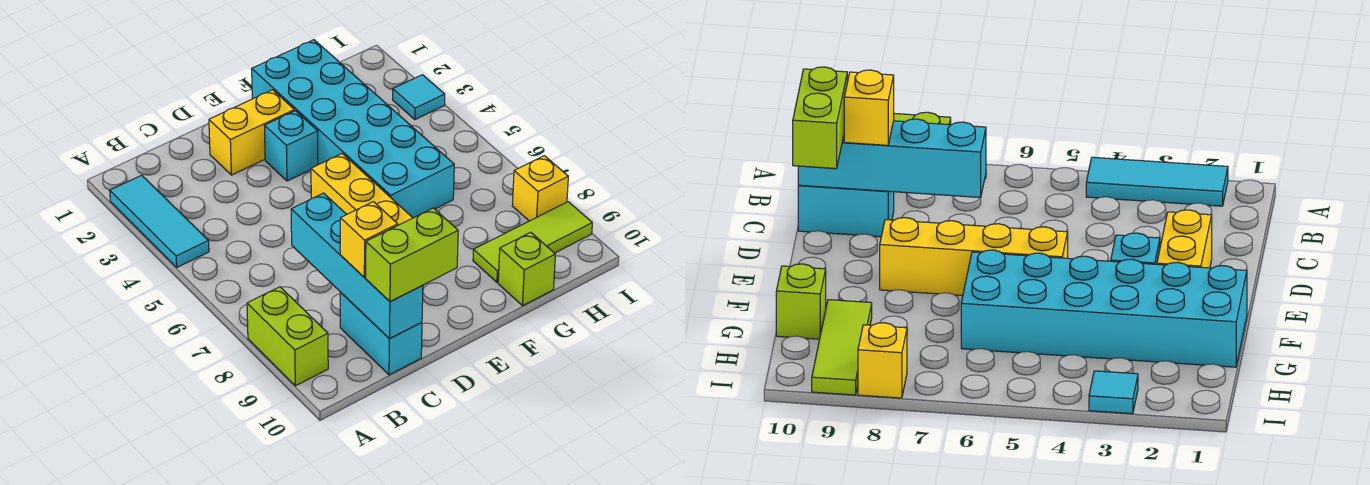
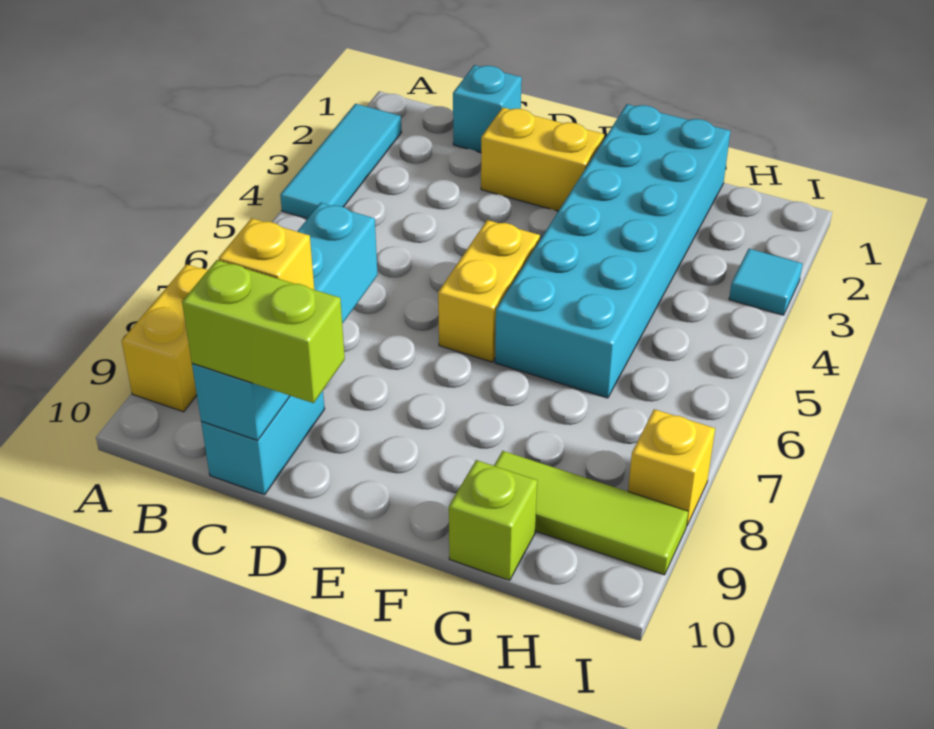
lime 1x2 brick [247,287,328,386] -> yellow 1x2 brick [122,264,208,412]
cyan 1x1 brick [265,111,318,181] -> cyan 1x1 brick moved to [453,65,522,152]
yellow 1x4 brick [311,154,413,225] -> yellow 1x2 brick [438,220,540,362]

